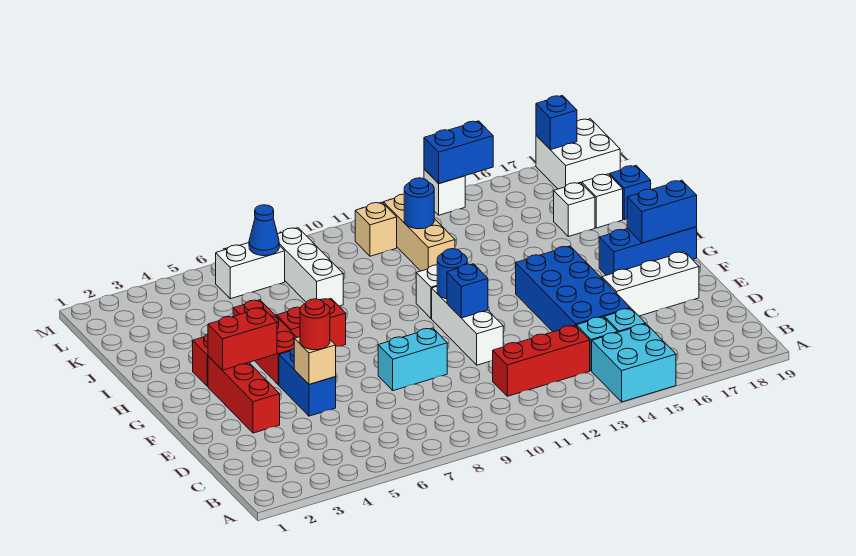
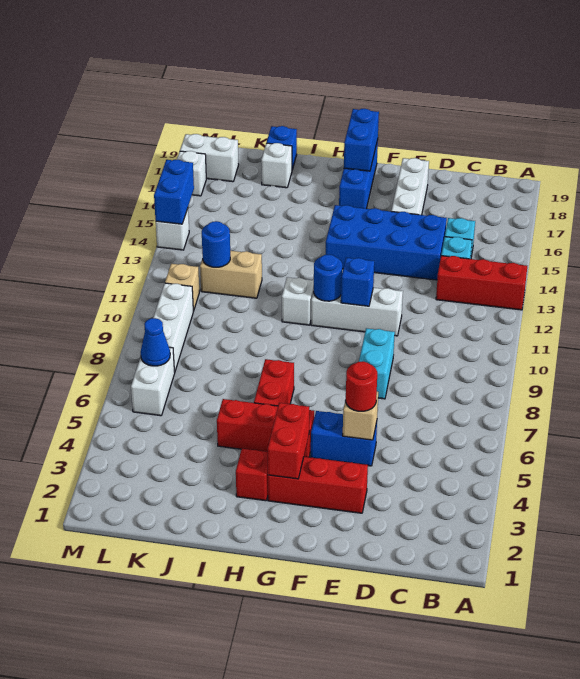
cyan 2x2 brick [592,324,676,402] -> none
red 1x3 brick [493,325,590,396] -> red 1x3 brick turned to [436,256,527,310]
white 1x3 brick [278,228,343,306] -> white 1x3 brick turned to [153,283,193,372]
tan 1x3 brick [383,194,455,271] -> tan 1x2 brick [200,251,262,298]
white 1x1 brick [554,183,595,236] -> white 1x1 brick moved to [177,151,206,196]
white 2x2 brick [536,119,620,189] -> white 1x2 brick [180,134,239,182]
blue 1x1 brick [536,96,577,150] -> none

